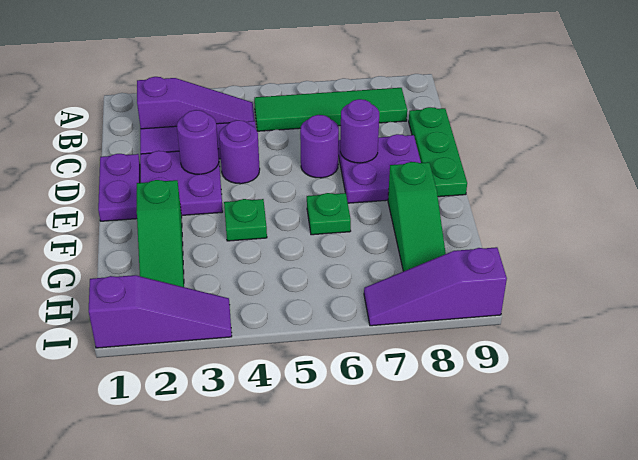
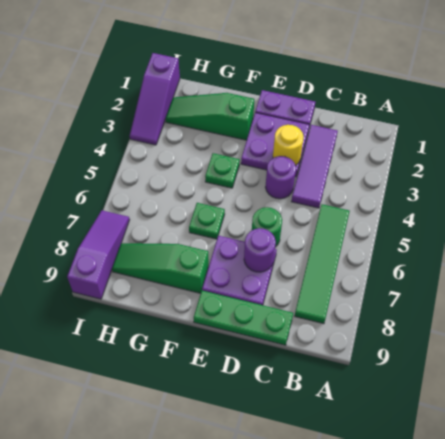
purple 1x3 slope [137,77,255,129] -> none
purple 1x1 round brick [177,110,219,174] -> yellow 1x1 round brick [273,125,304,166]
purple 1x1 round brick [300,115,339,178] -> green 1x1 round brick [252,207,282,247]

